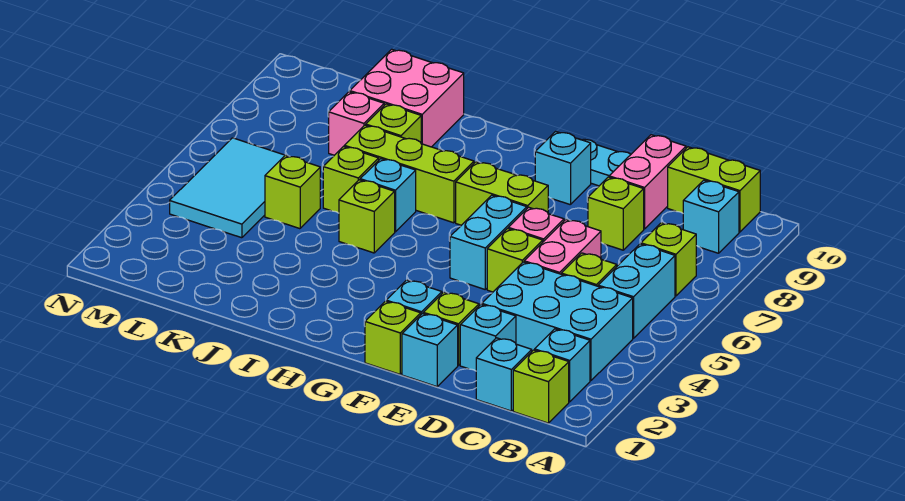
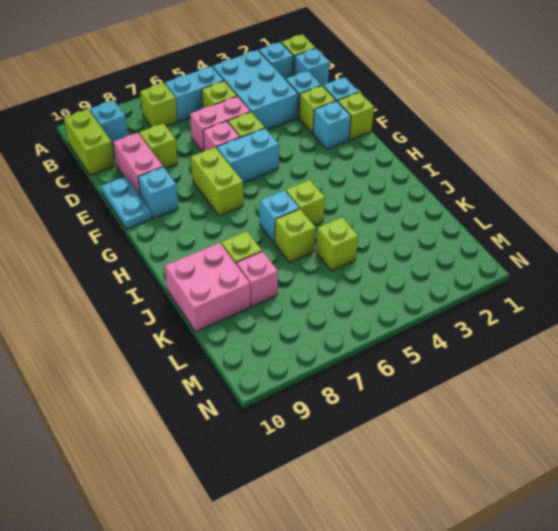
pink 1x2 brick [609,135,686,229] -> pink 1x2 brick turned to [113,133,163,195]
lime 1x3 brick [344,125,474,223] -> none
cyan 2x3 tile [170,138,285,238] -> none

